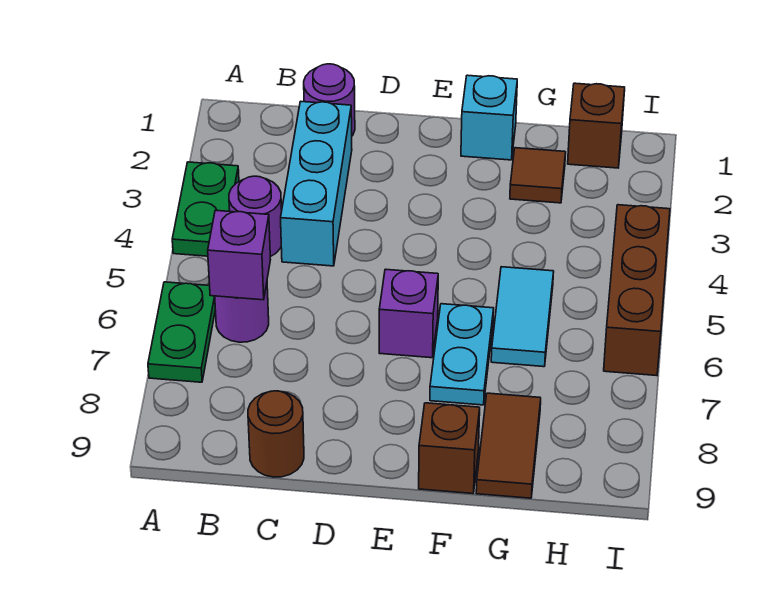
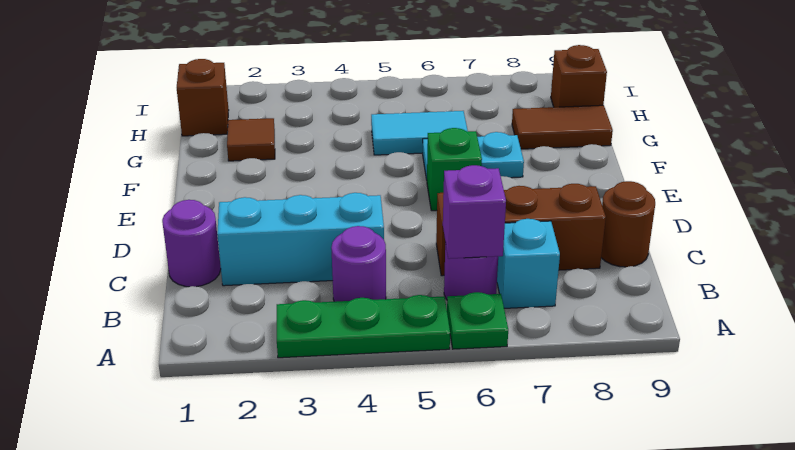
green 1x2 plate [172,162,239,256] -> green 1x3 plate [277,295,450,358]
green 1x2 plate [148,282,215,382] -> green 1x1 plate [447,292,508,349]
purple 1x1 brick [379,269,438,358] -> green 1x1 brick [427,128,482,211]
cyan 1x1 brick [461,75,517,160] -> cyan 1x1 brick moved to [497,219,560,308]
brown 1x1 brick [419,403,480,494] -> brown 1x1 brick moved to [551,45,607,107]
brown 1x3 brick [604,205,670,376] -> brown 1x3 brick moved to [436,184,606,276]

